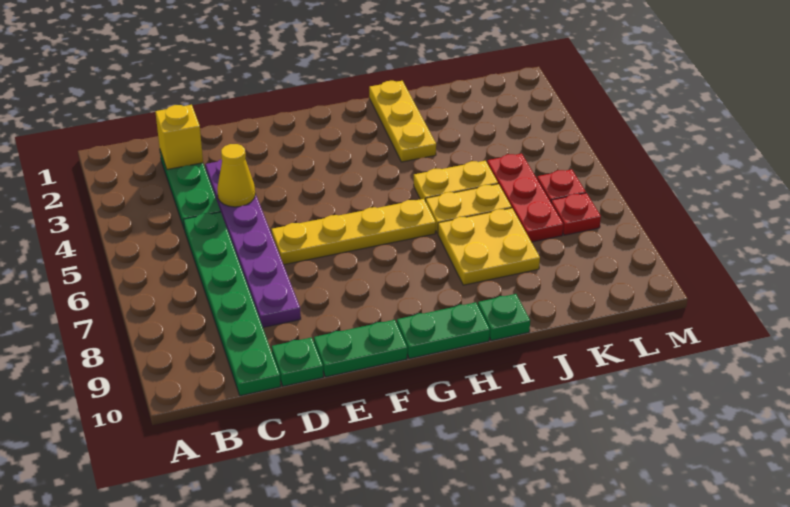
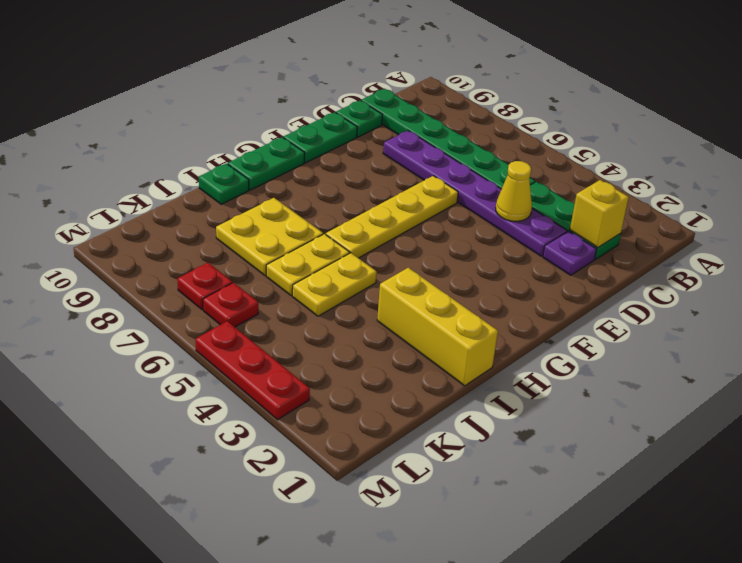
none -> purple 1x1 plate [543,231,597,275]
yellow 1x3 plate [369,81,436,162] -> yellow 1x3 brick [377,268,498,386]
red 1x3 plate [487,154,563,242] -> red 1x3 plate moved to [196,321,310,420]

